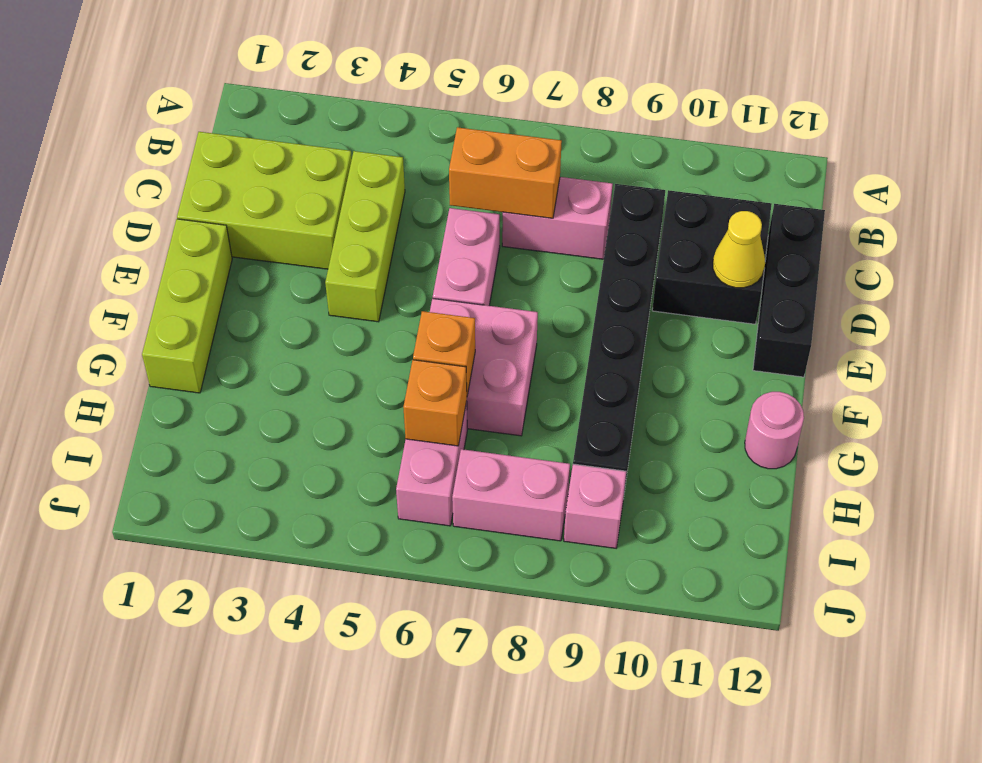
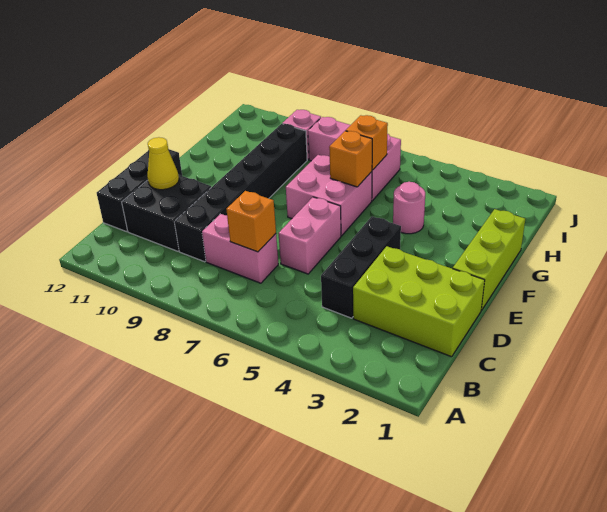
lime 1x3 brick [325,151,405,322] -> black 1x3 brick [321,217,401,318]
orange 1x2 brick [449,127,562,218] -> orange 1x1 brick [226,191,276,252]
pink 1x1 round brick [745,392,804,469] -> pink 1x1 round brick moved to [393,182,425,234]

